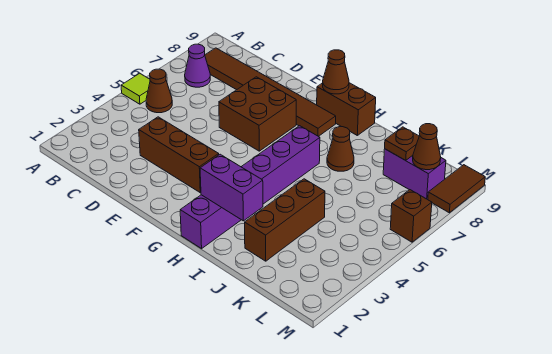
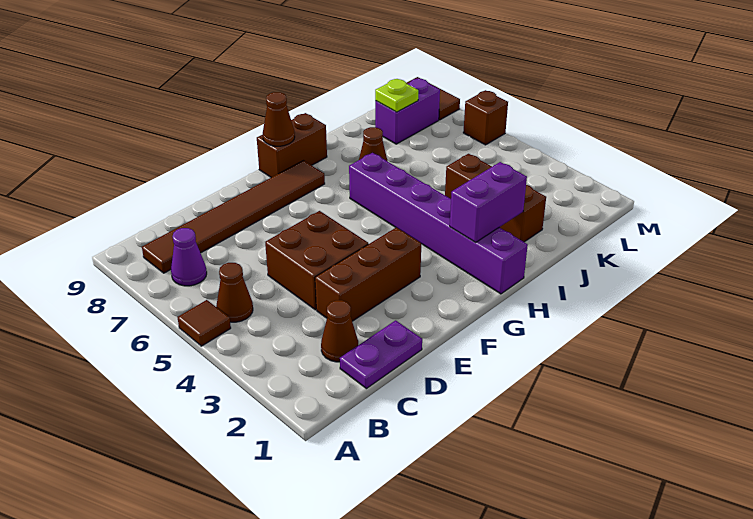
lime 1x1 tile [121,73,150,104] -> brown 1x1 tile [177,300,231,346]
none -> purple 1x2 plate [340,320,422,389]
brown 2x2 brick [219,77,296,151] -> brown 2x2 brick moved to [265,211,368,310]
brown 1x1 plate [385,127,419,160] -> lime 1x1 plate [375,79,418,112]
brown 1x1 cone [413,124,441,170] -> brown 1x1 cone moved to [321,300,358,362]

